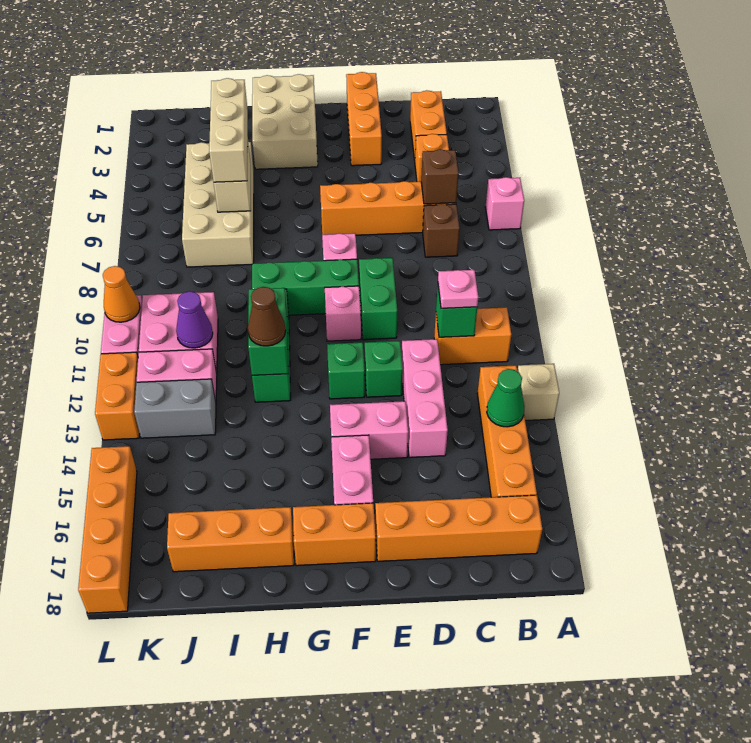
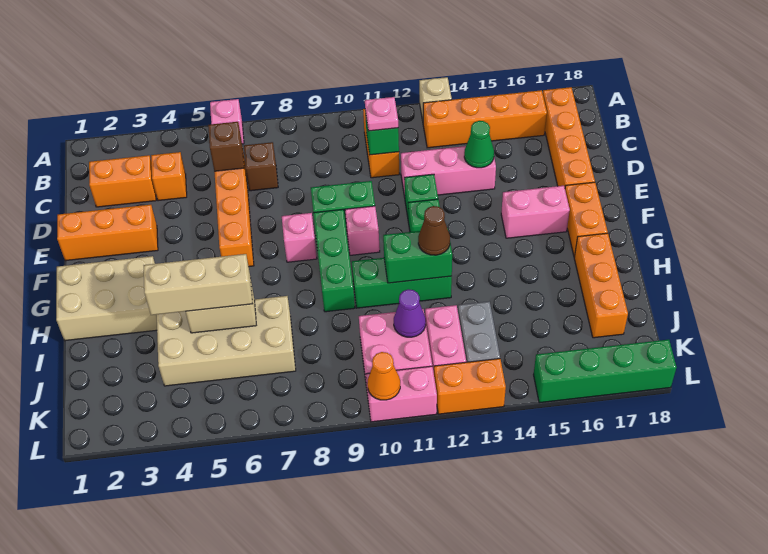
green 1x1 cone [487,369,525,427] -> green 1x1 cone moved to [464,121,494,168]
pink 1x2 brick [330,401,408,459] -> none
orange 1x4 brick [78,446,137,613] -> green 1x4 brick [534,340,676,403]

